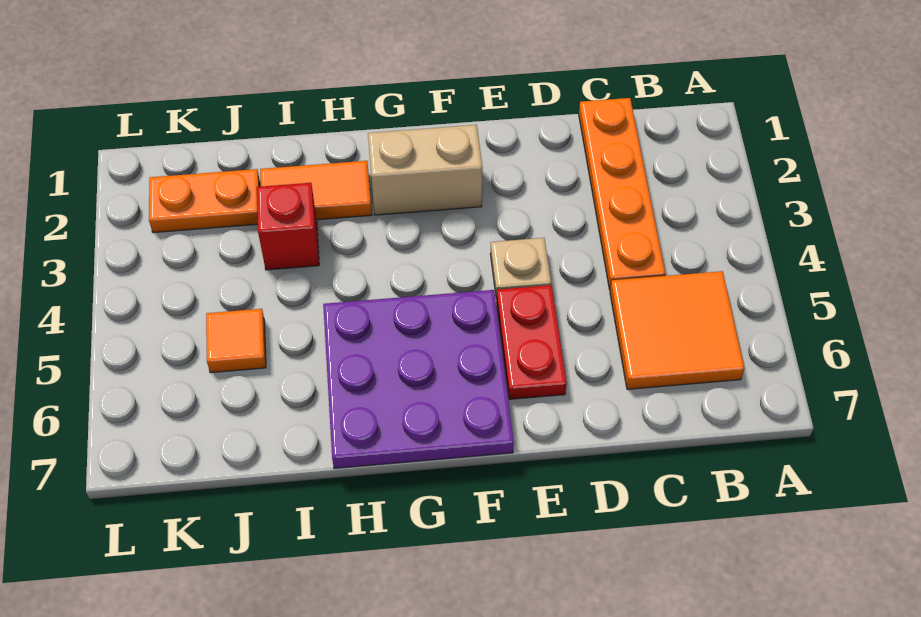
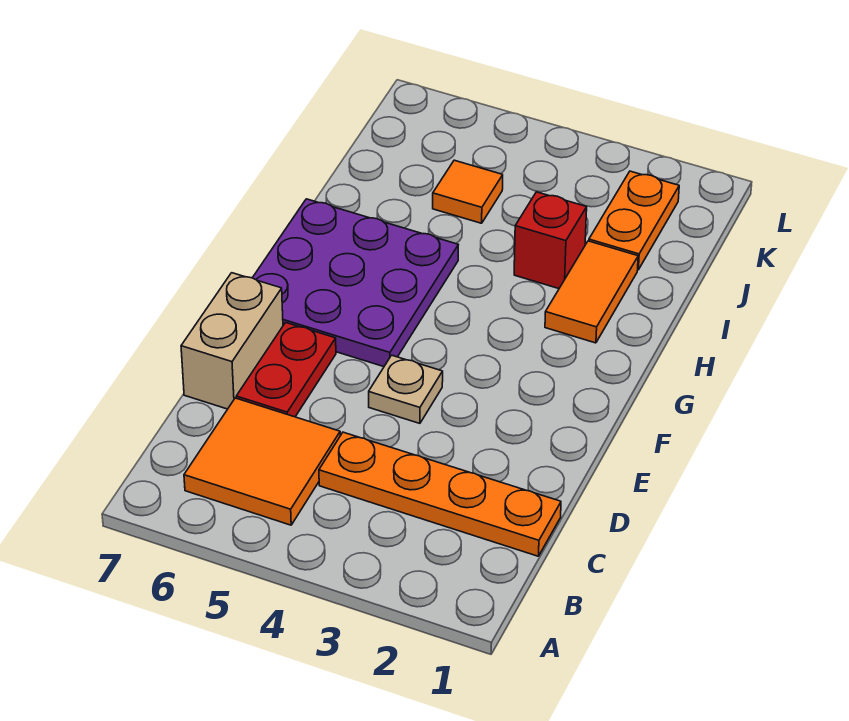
red 1x2 plate [497,285,567,399] -> red 1x2 plate turned to [236,322,336,417]
tan 1x2 brick [368,125,483,215] -> tan 1x2 brick moved to [181,273,283,409]

